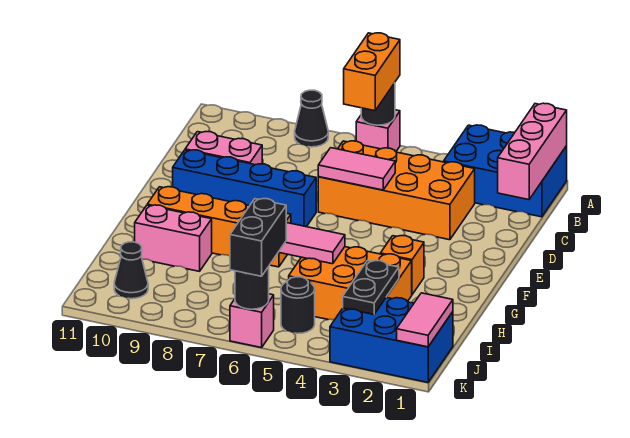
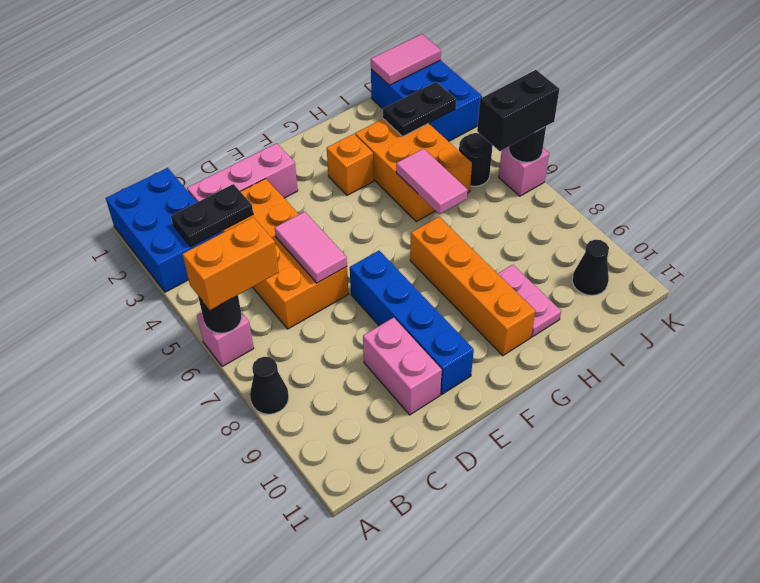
pink 1x3 brick [498,103,567,200] -> pink 1x3 brick moved to [187,143,298,202]
none -> black 1x2 plate [171,184,253,247]
pink 1x2 brick [135,205,212,271] -> pink 1x2 plate [498,265,561,337]

